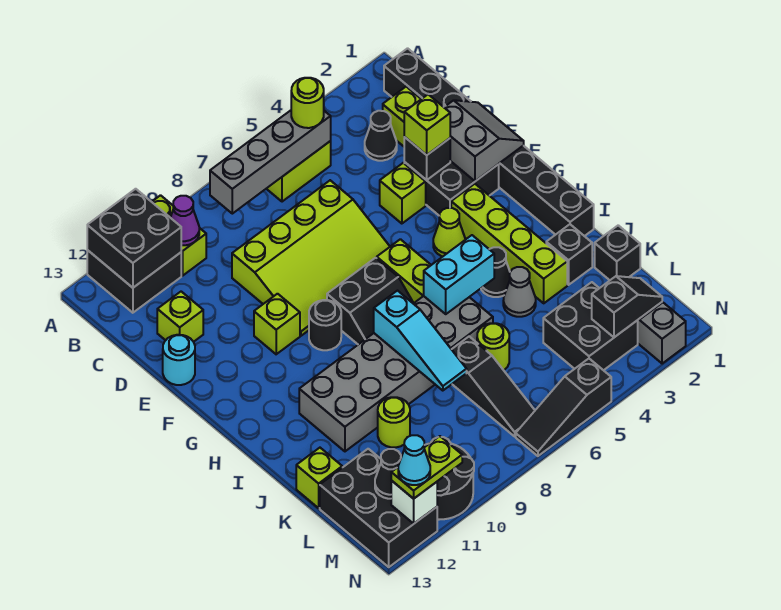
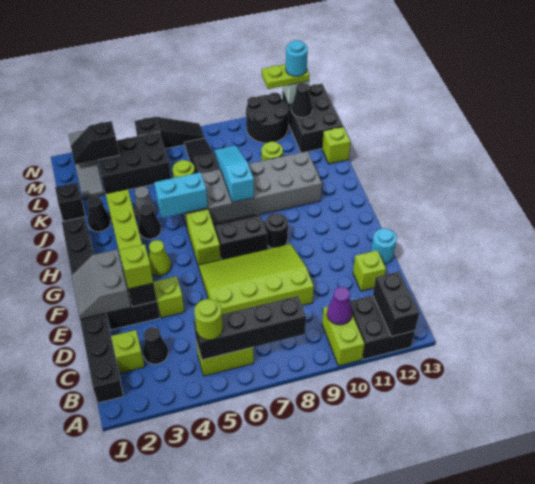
black 2x2 brick [87,189,181,288] -> black 1x2 brick [373,272,419,337]
grey 1x4 brick [210,110,331,214] -> black 1x4 brick [194,296,306,360]
lime 1x1 brick [254,294,300,354] -> none
black 1x1 brick [546,224,592,285] -> black 1x1 cone [87,196,111,232]
black 2x2 brick [543,282,638,370] -> black 2x3 brick [98,132,171,194]
cyan 1x1 cone [398,435,430,485] -> cyan 1x1 round brick [286,40,308,76]

